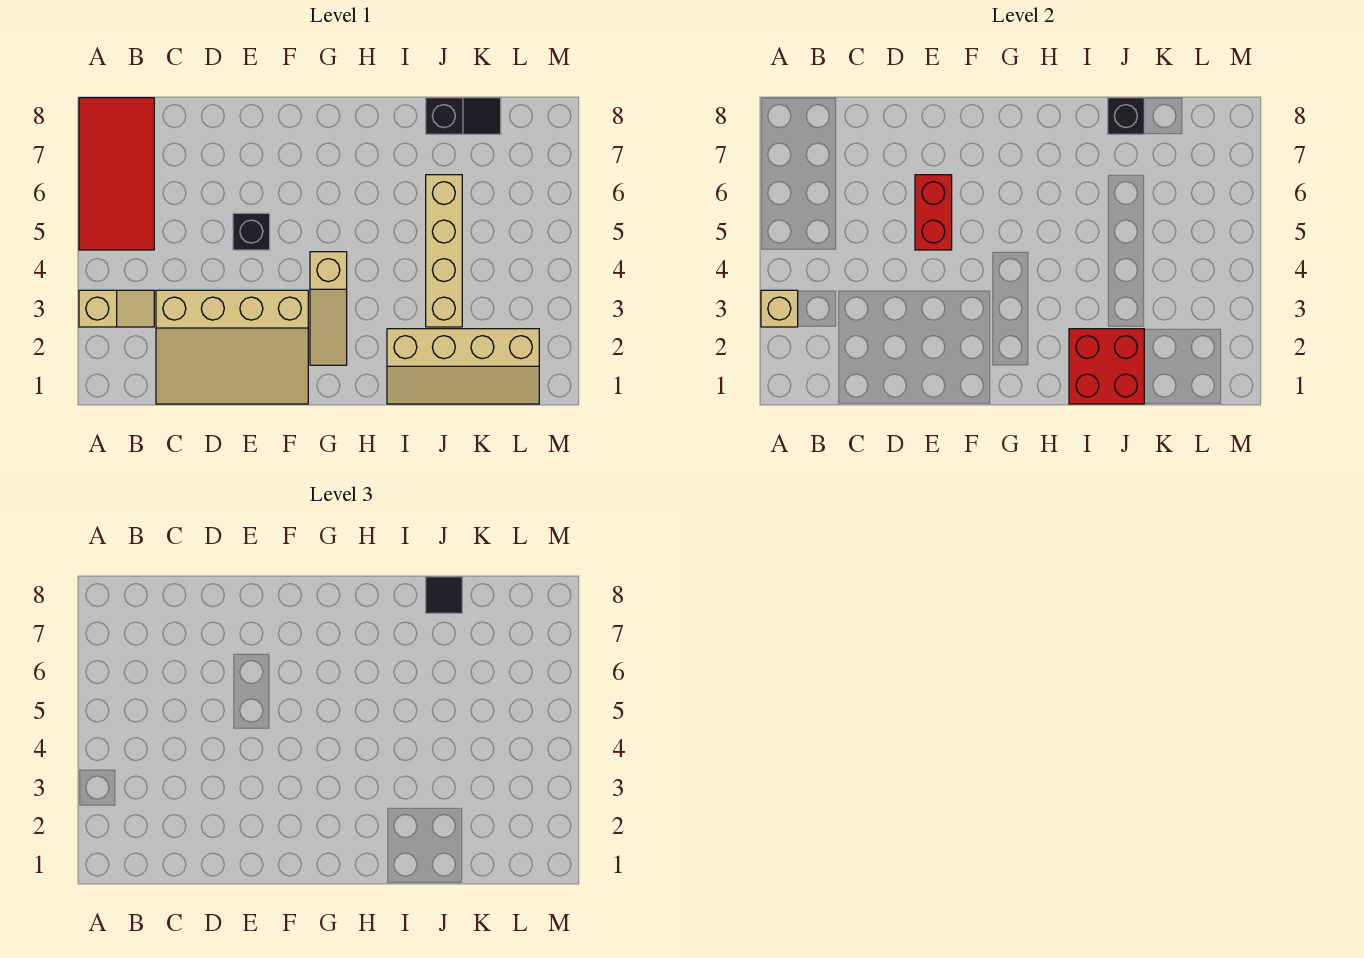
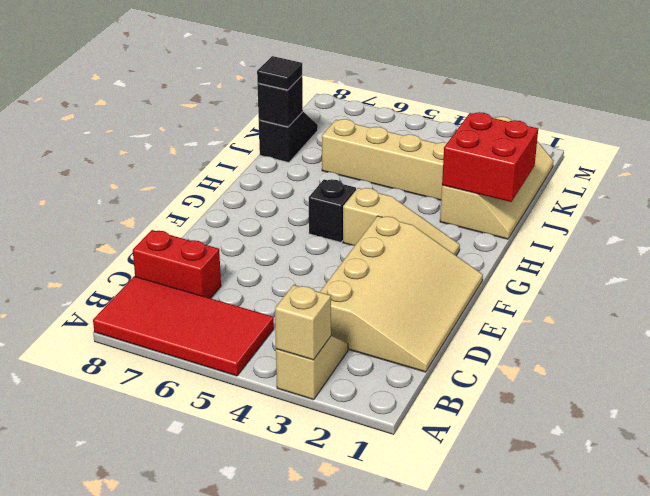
black 1x1 brick [233,213,270,250] -> black 1x1 brick moved to [309,179,356,242]
red 1x2 brick [915,175,952,250] -> red 1x2 brick moved to [133,230,221,298]

